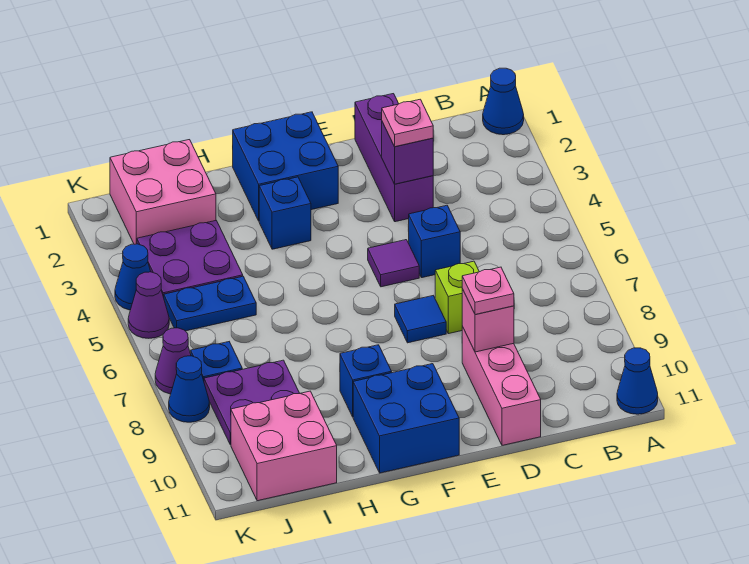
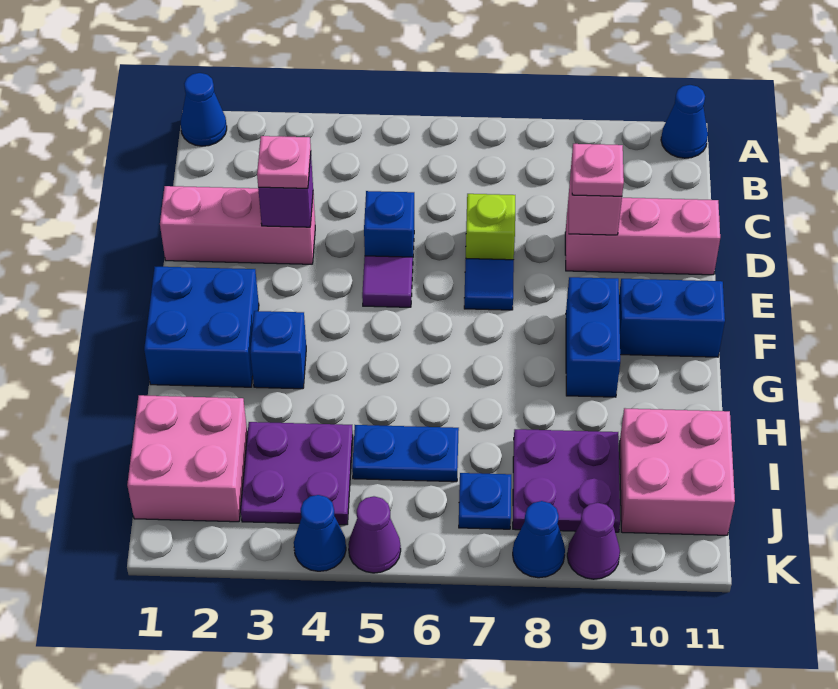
purple 1x3 brick [355,94,433,222] -> pink 1x3 brick [160,186,315,264]
blue 2x2 brick [353,364,459,473] -> blue 1x2 brick [619,279,725,357]
blue 1x1 brick [340,345,392,417] -> blue 1x2 brick [566,277,620,397]
blue 1x2 plate [164,276,256,331] -> blue 1x2 plate turned to [352,425,459,482]
purple 1x1 cone [155,328,191,394] -> purple 1x1 cone moved to [567,503,620,579]

